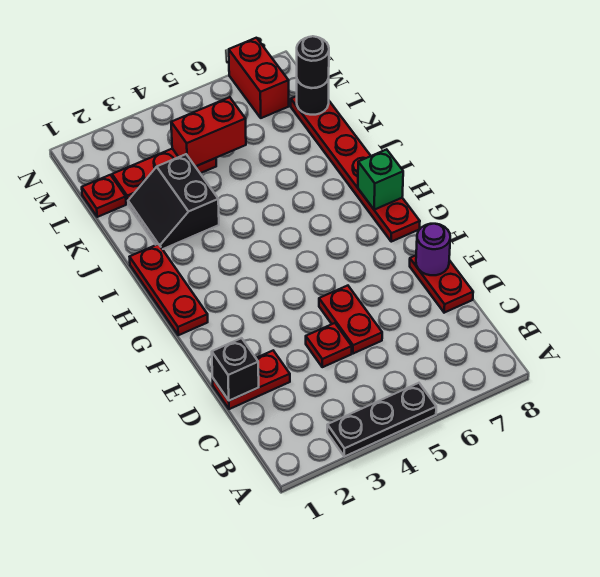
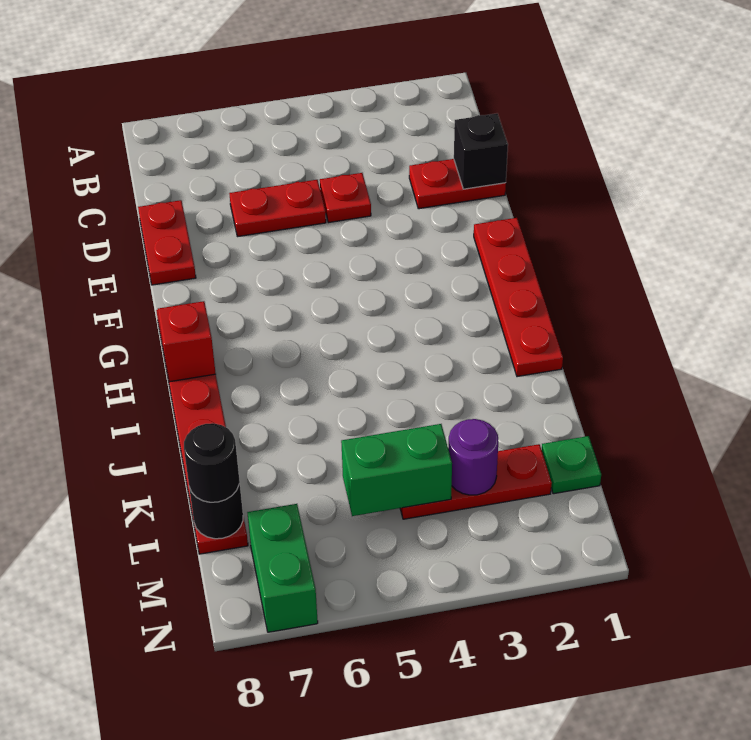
black 1x3 plate [327,383,436,457] -> none
red 1x2 plate [319,286,382,354] -> red 1x2 plate turned to [229,180,326,237]
purple 1x1 round brick [416,224,450,275] -> purple 1x1 round brick moved to [448,419,498,495]
red 1x3 plate [130,244,208,335] -> red 1x4 plate [474,218,563,377]
green 1x1 brick [358,149,403,210] -> red 1x1 brick [158,301,216,382]
black 2x2 slope [128,154,219,249] -> none
red 1x1 plate [82,175,126,217] -> green 1x1 plate [542,436,601,494]
red 1x2 brick [171,97,246,167] -> green 1x2 brick [341,424,452,516]
red 1x2 brick [229,38,289,118] -> green 1x2 brick [247,504,318,632]

